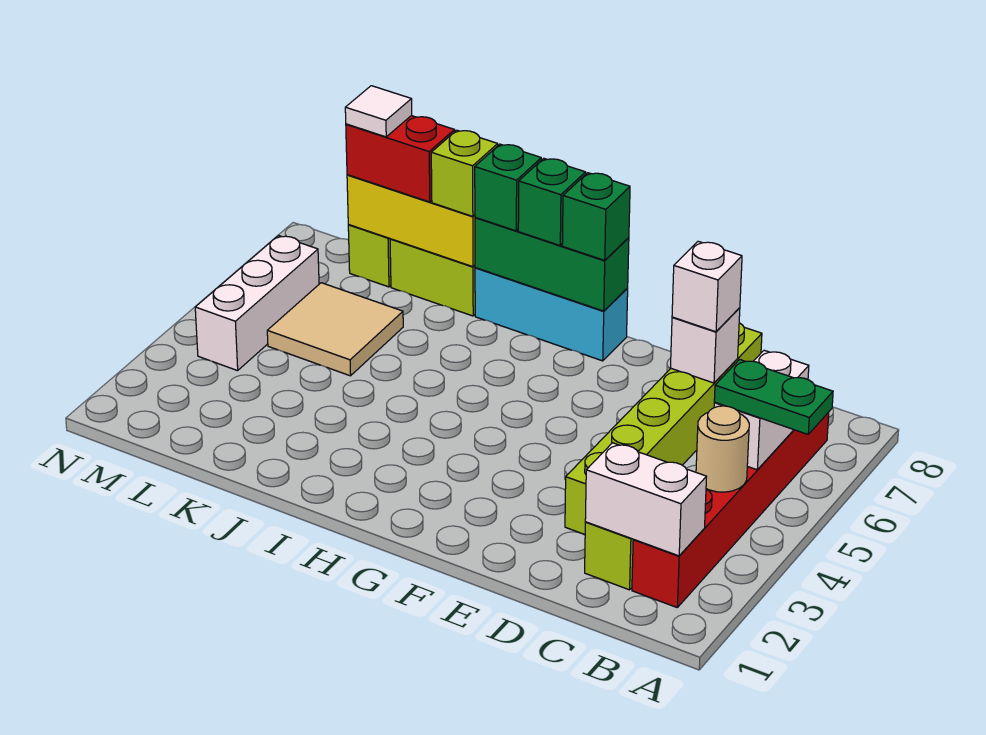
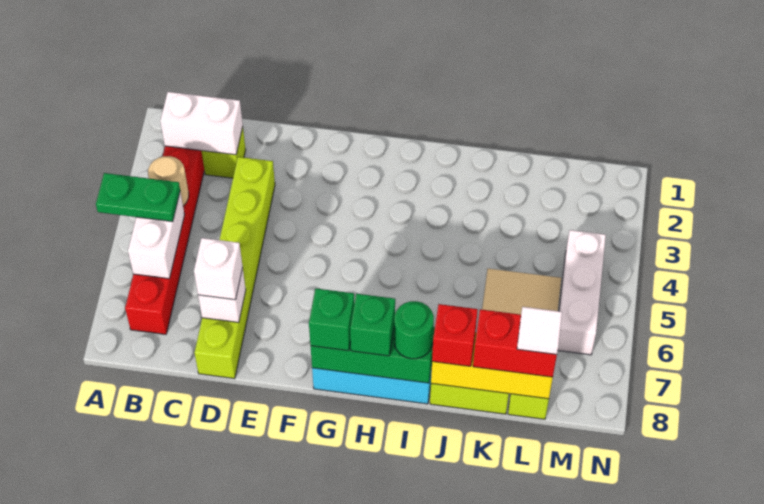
green 1x1 brick [475,144,541,231] -> green 1x1 round brick [394,301,434,359]
lime 1x1 brick [431,130,498,216] -> red 1x1 brick [432,304,478,366]

